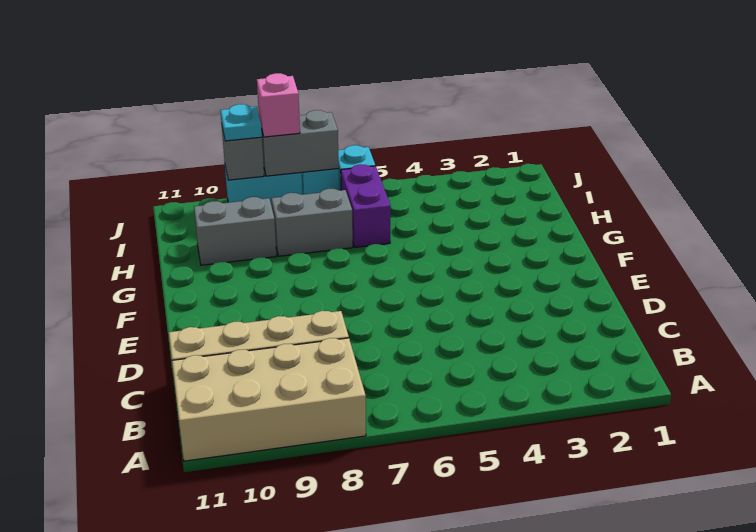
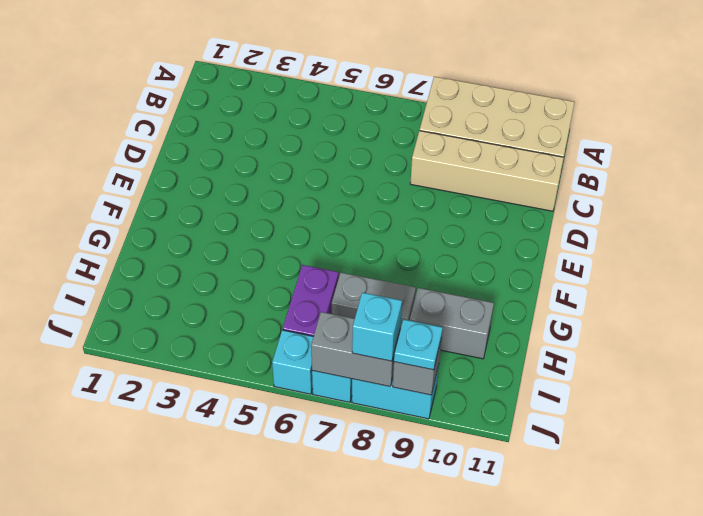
pink 1x1 brick [257,73,300,137] -> cyan 1x1 brick [352,293,402,361]

